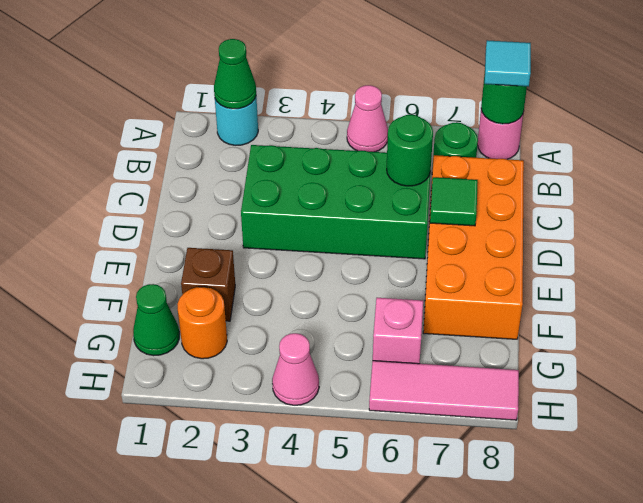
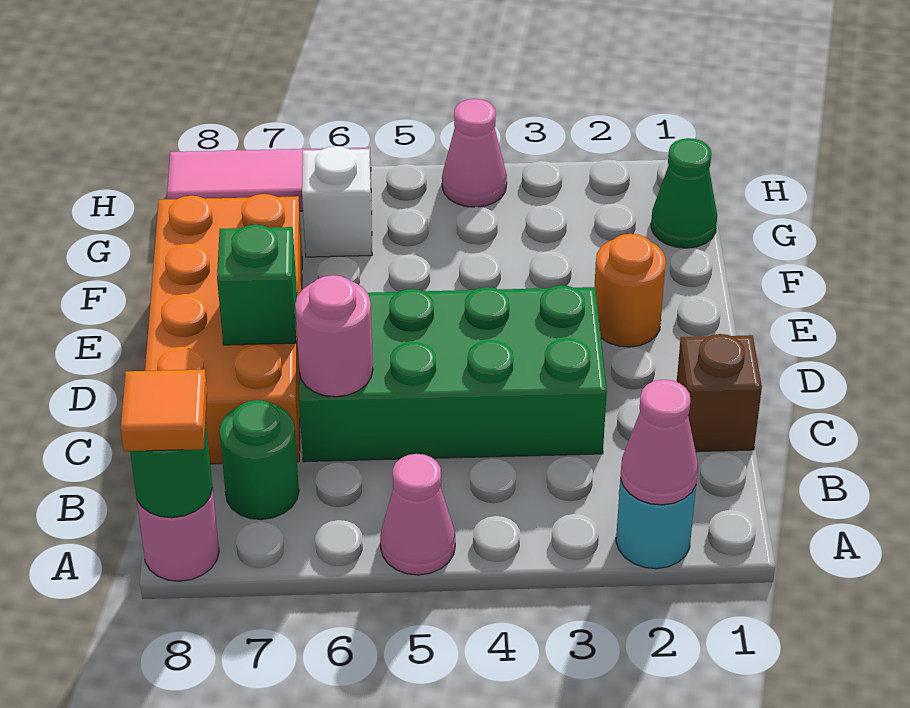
green 1x1 cone [214,39,256,109] -> pink 1x1 cone [620,380,698,505]
cyan 1x1 tile [485,40,531,87] -> orange 1x1 tile [121,369,207,451]
green 1x1 round brick [387,115,433,186] -> pink 1x1 round brick [295,275,373,397]
green 1x1 tile [430,177,478,226] -> green 1x1 brick [217,225,297,345]
brown 1x1 brick [181,248,235,321] -> brown 1x1 brick moved to [677,334,762,452]
orange 1x1 round brick [177,287,227,359] -> orange 1x1 round brick moved to [594,234,666,347]
pink 1x1 brick [373,298,423,364] -> white 1x1 brick [302,146,372,257]

